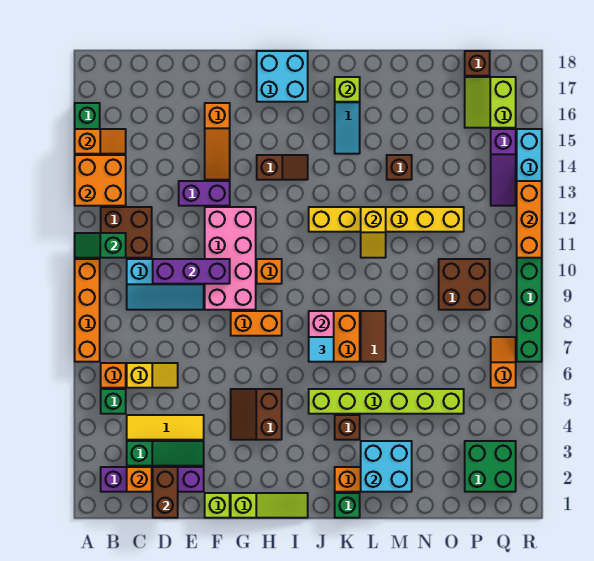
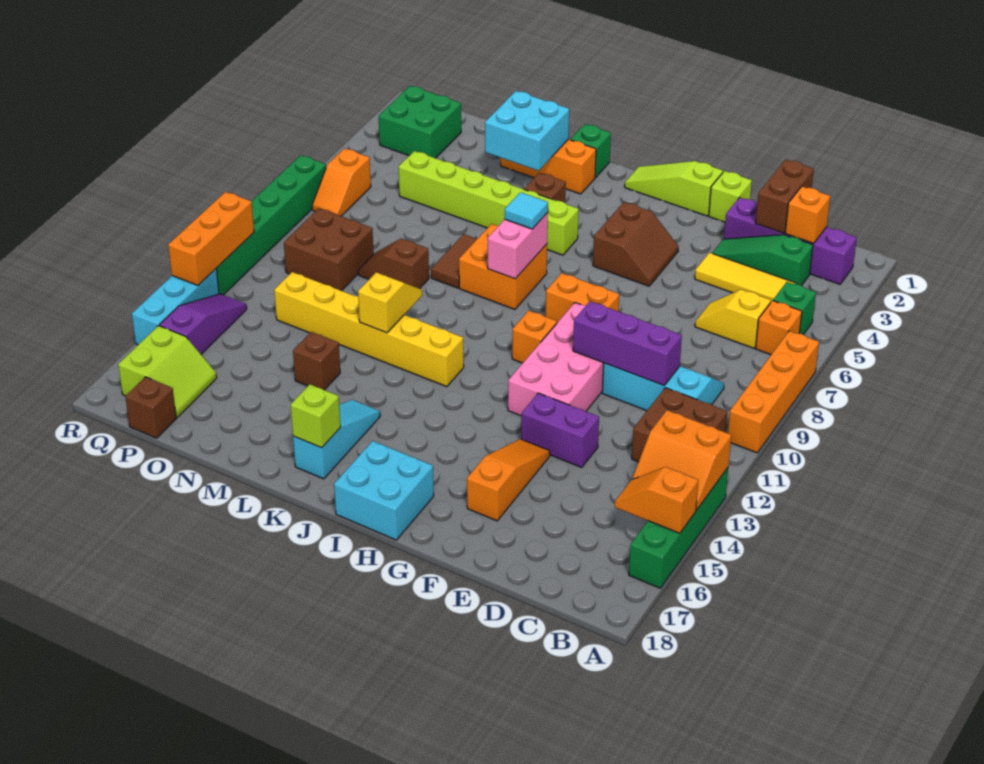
green 1x2 slope [75,233,126,258] -> none
orange 2x2 brick [75,155,126,206] -> orange 2x2 slope [632,410,731,510]
brown 1x2 slope [257,155,308,180] -> brown 1x2 slope moved to [358,238,429,289]

